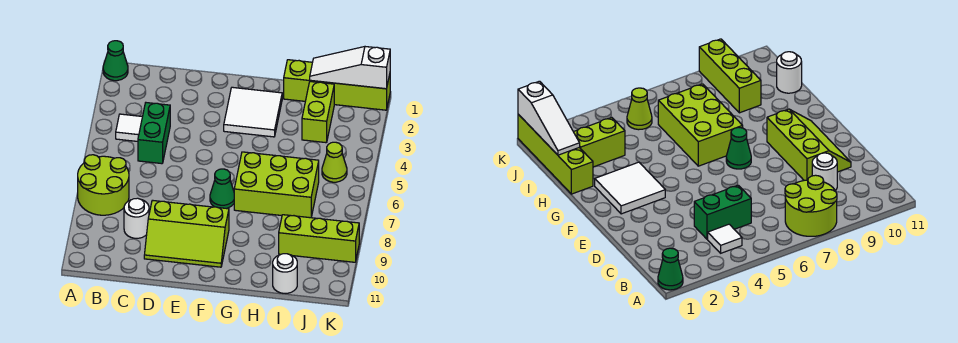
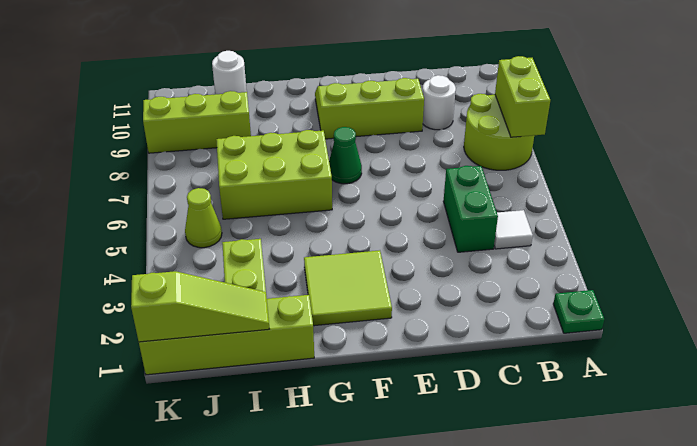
green 1x1 cone [103,41,128,81] -> green 1x1 plate [553,290,604,333]
none -> lime 1x2 brick [495,56,550,137]
white 2x2 tile [224,87,282,137] -> lime 2x2 tile [304,250,392,326]
white 1x3 slope [310,47,390,89] -> lime 1x3 slope [131,271,269,342]

